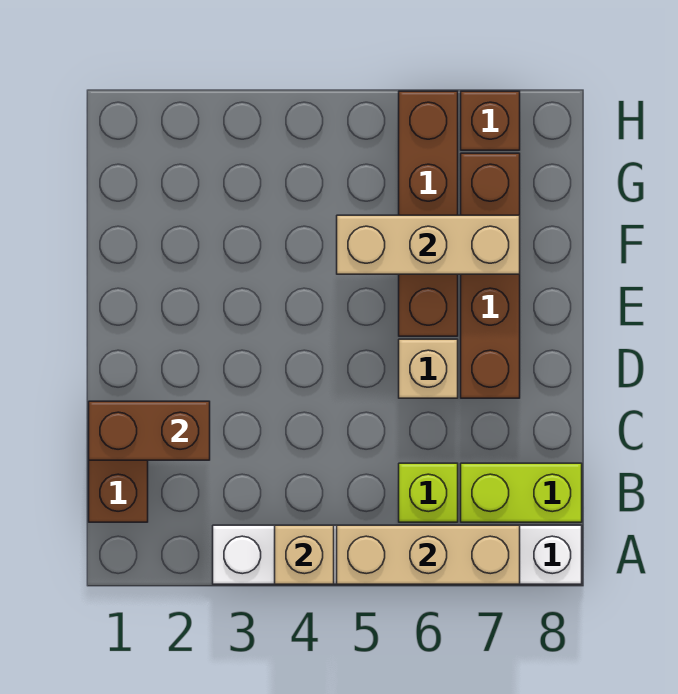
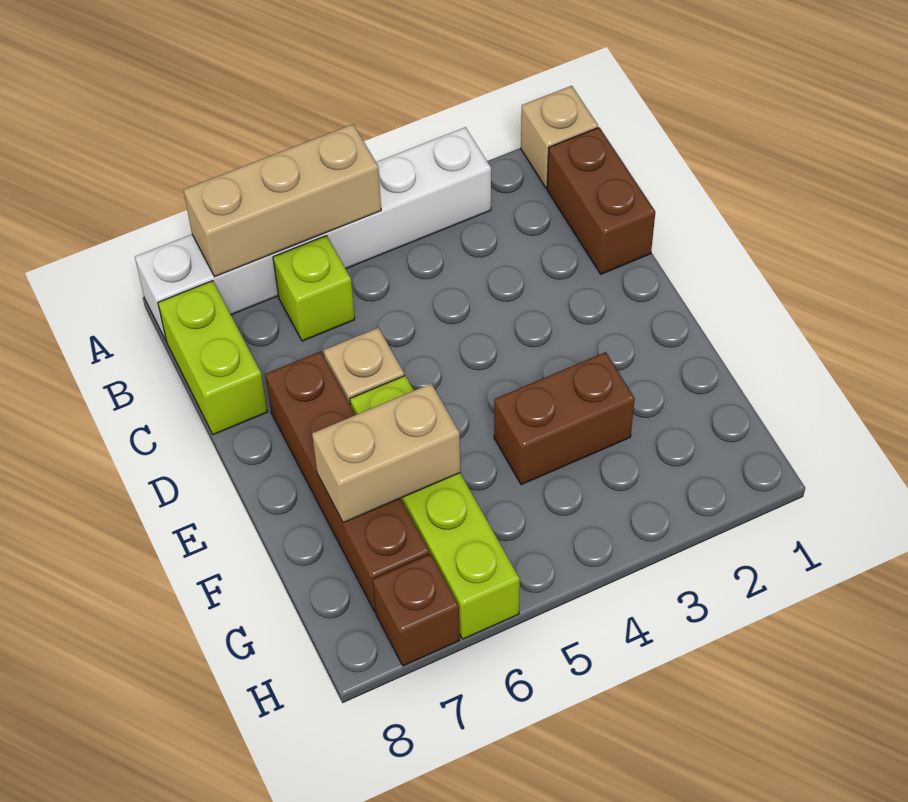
tan 1x1 brick [275,525,334,584] -> tan 1x1 brick moved to [521,86,598,188]
lime 1x2 brick [461,463,582,522] -> lime 1x2 brick turned to [158,281,267,435]
brown 1x2 brick [89,401,210,460] -> brown 1x2 brick moved to [494,352,635,485]
brown 1x4 brick [399,91,458,336] -> lime 1x4 brick [350,376,520,639]
tan 1x3 brick [337,215,520,274] -> tan 1x2 brick [312,384,460,523]

